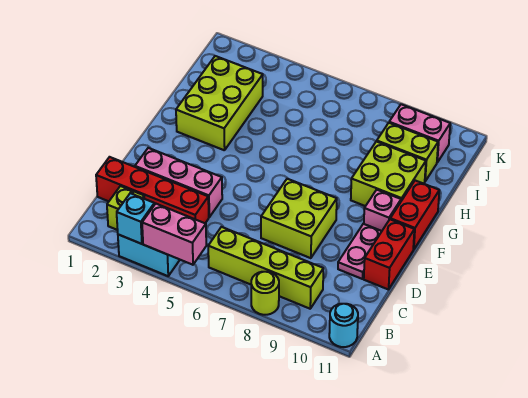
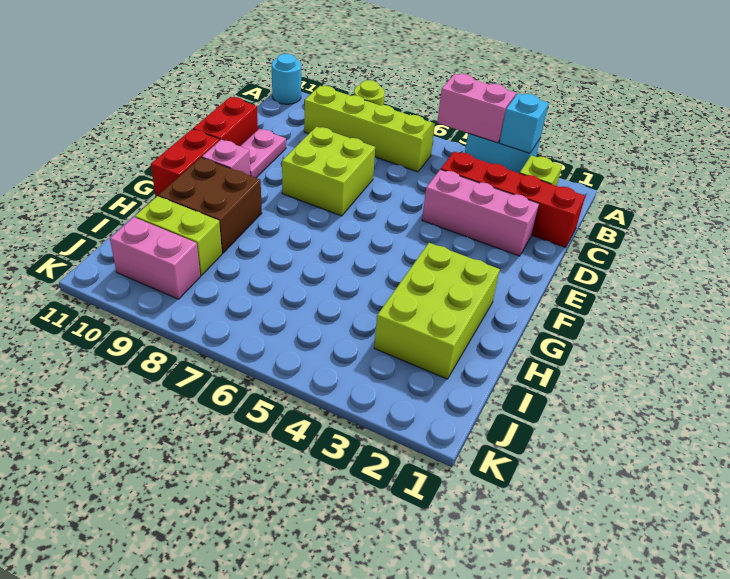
lime 2x2 brick [351,141,426,206] -> brown 2x2 brick [158,158,262,253]

